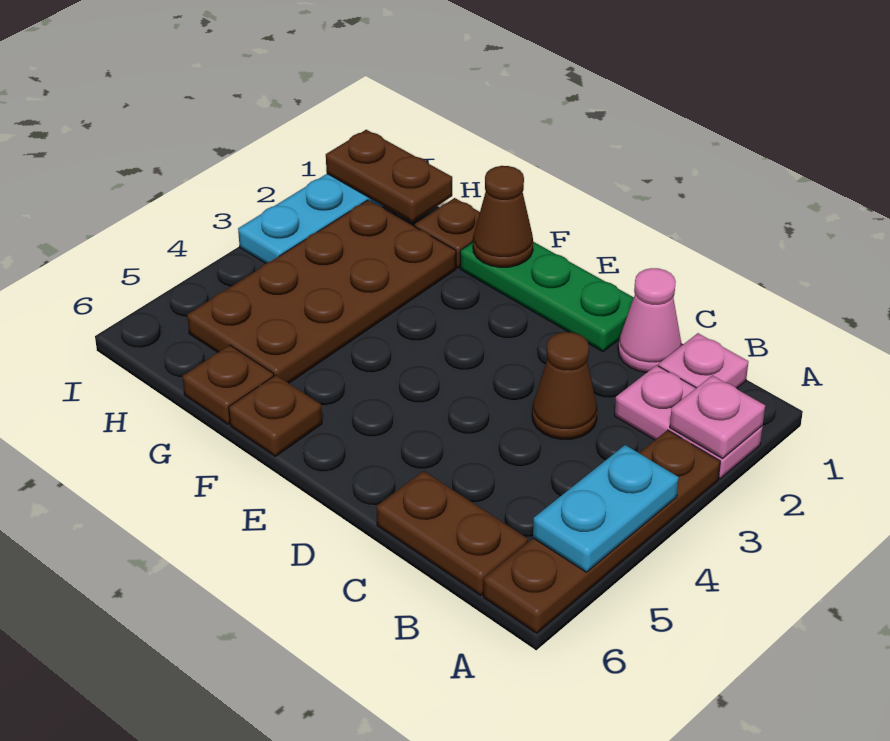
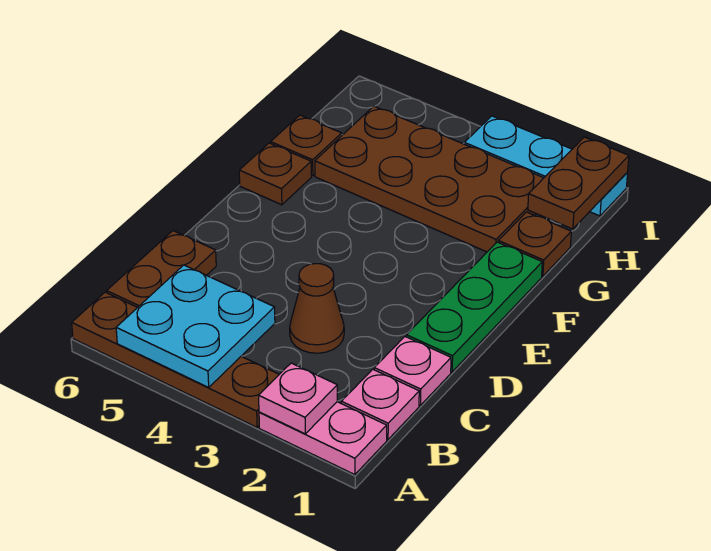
pink 1x2 plate [615,365,763,479] -> pink 1x2 plate turned to [259,402,387,475]
cyan 1x2 plate [533,445,679,572] -> cyan 2x2 plate [116,265,275,387]
pink 1x1 cone [618,268,682,372] -> pink 1x1 plate [374,337,451,405]
brown 1x1 cone [473,166,533,267] -> none

